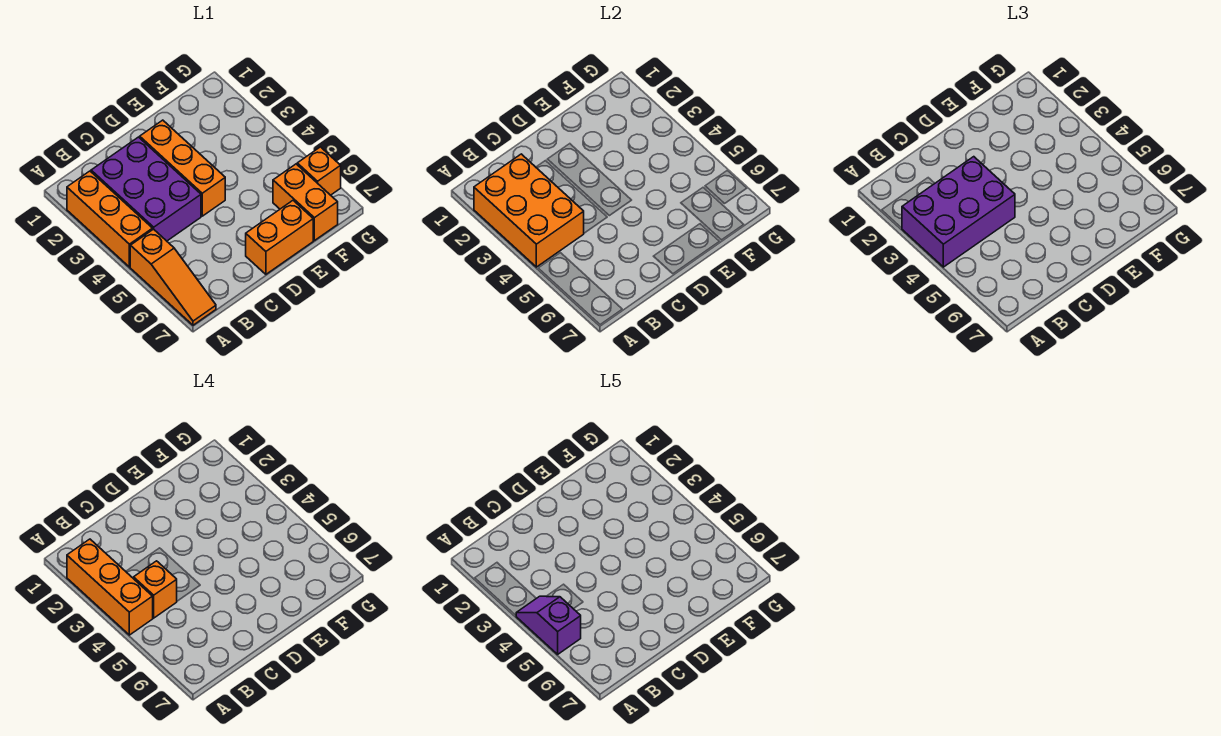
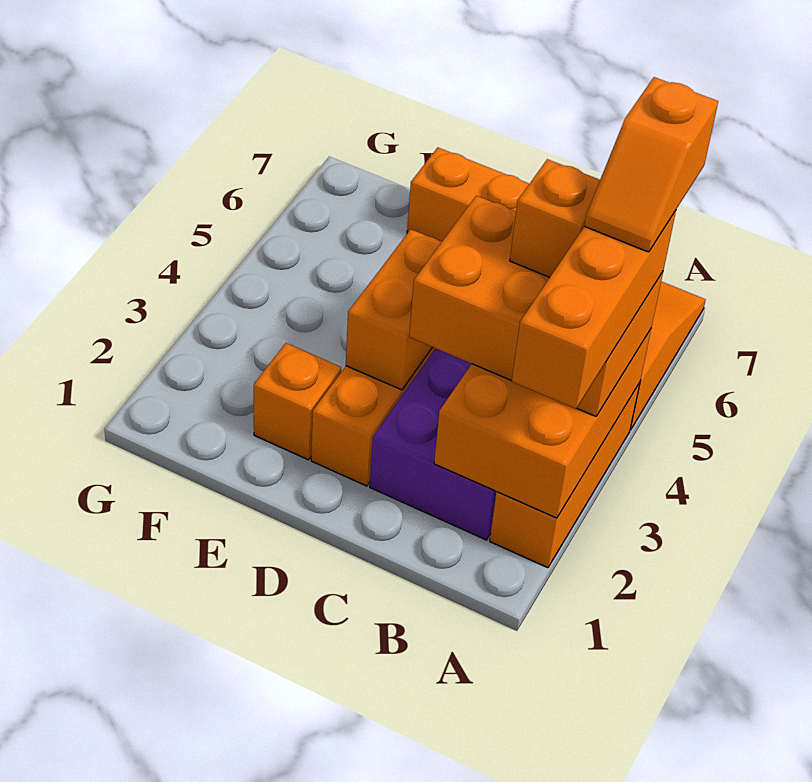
purple 2x3 brick [902,157,1015,267] -> orange 2x3 brick [409,196,663,416]
purple 1x2 slope [516,596,581,654] -> orange 1x2 slope [584,77,718,252]
orange 1x2 brick [273,164,338,241] -> orange 1x2 brick moved to [346,229,441,390]
orange 1x1 brick [297,147,341,195] -> orange 1x1 brick moved to [254,343,341,460]

